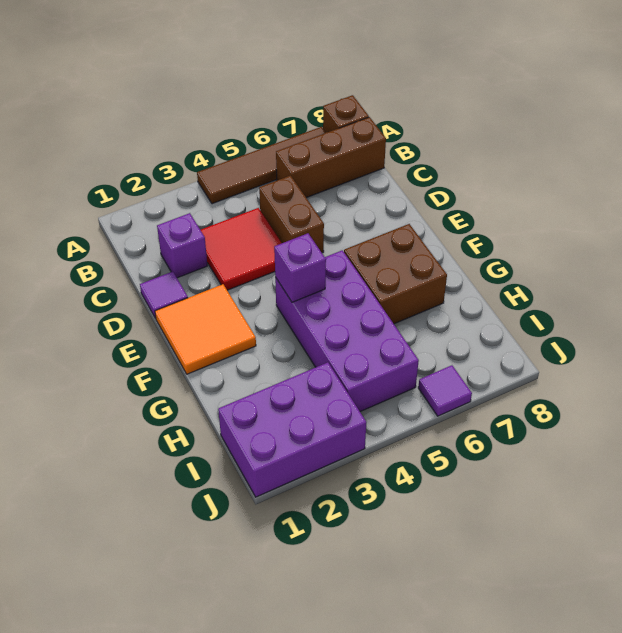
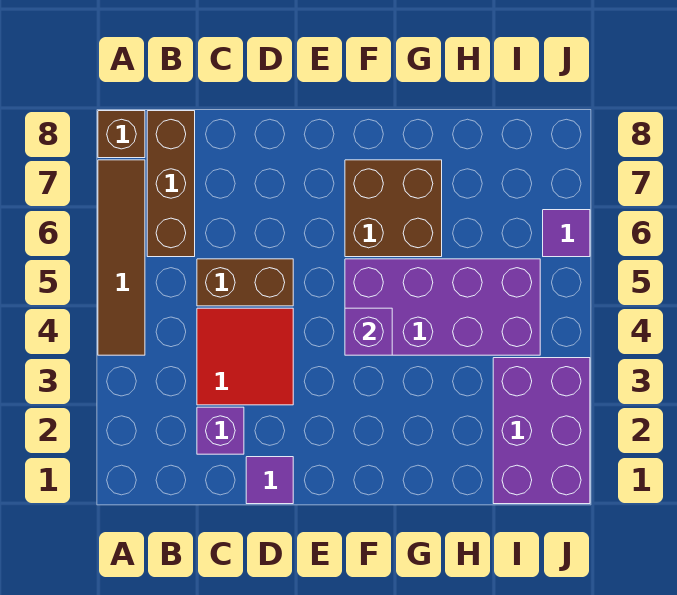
orange 2x2 tile [155,284,256,374] -> none

